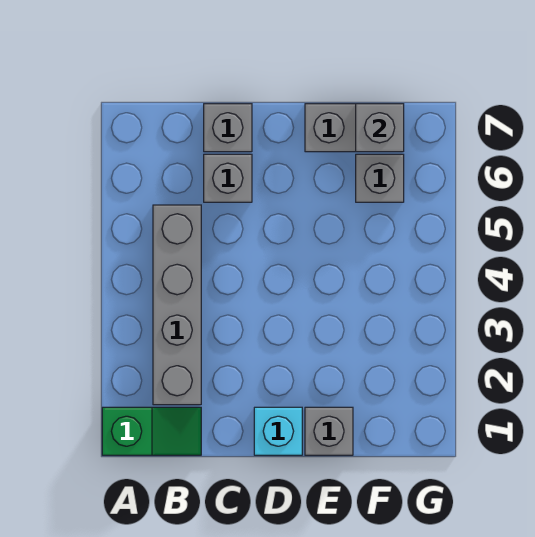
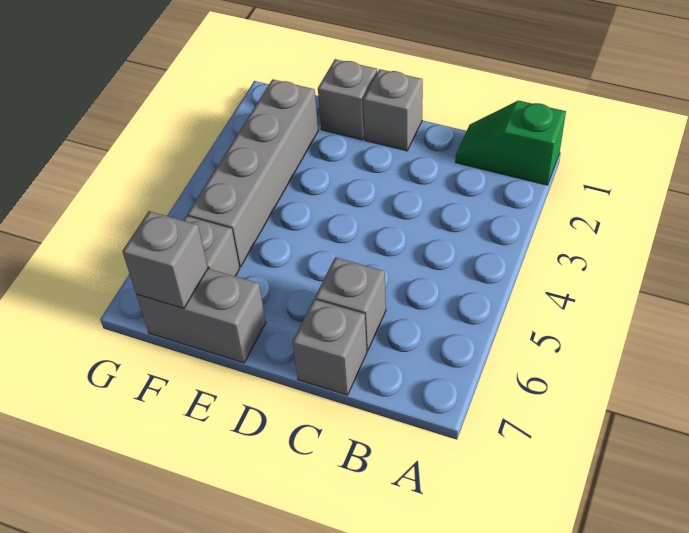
grey 1x4 brick [153,205,201,405] -> grey 1x4 brick moved to [187,79,318,267]
cyan 1x1 brick [254,407,302,455] -> grey 1x1 brick [363,69,423,151]

